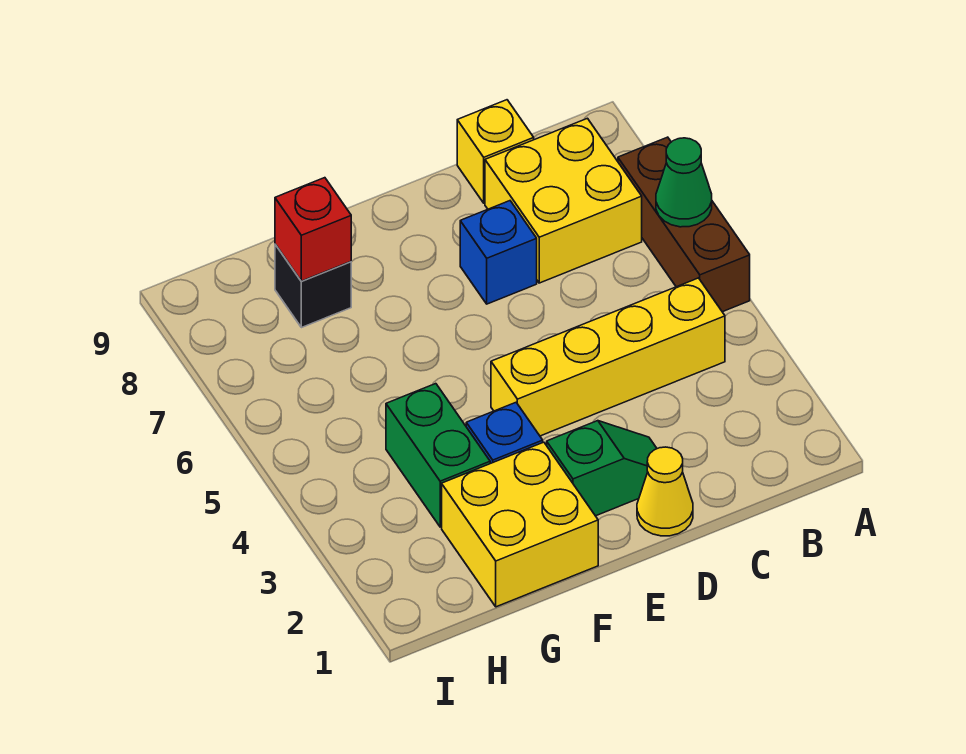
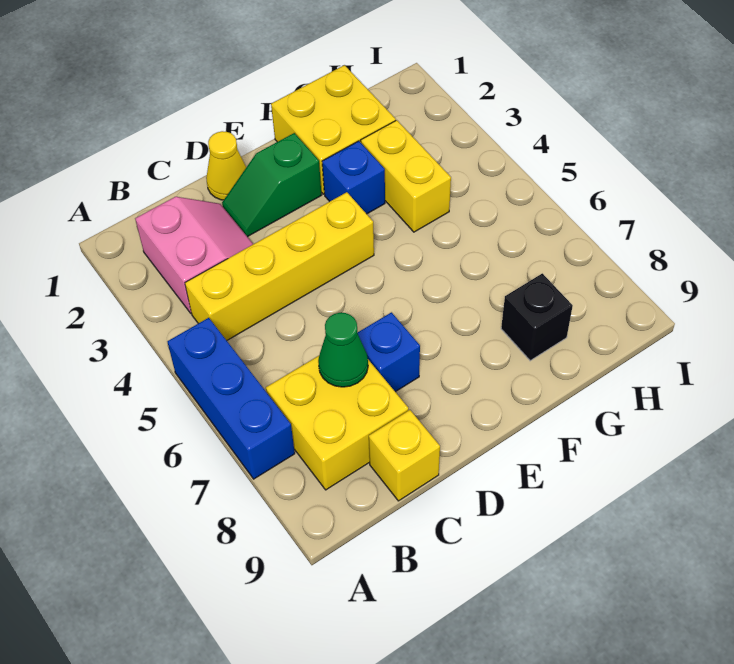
brown 1x3 brick [618,137,750,312] -> blue 1x3 brick [167,318,295,479]
green 1x1 cone [656,138,712,227] -> green 1x1 cone moved to [318,313,368,387]
none -> pink 2x2 slope [135,197,253,313]
green 1x2 brick [386,384,490,527] -> yellow 1x2 brick [361,120,451,232]
red 1x1 brick [275,178,351,281] -> none

